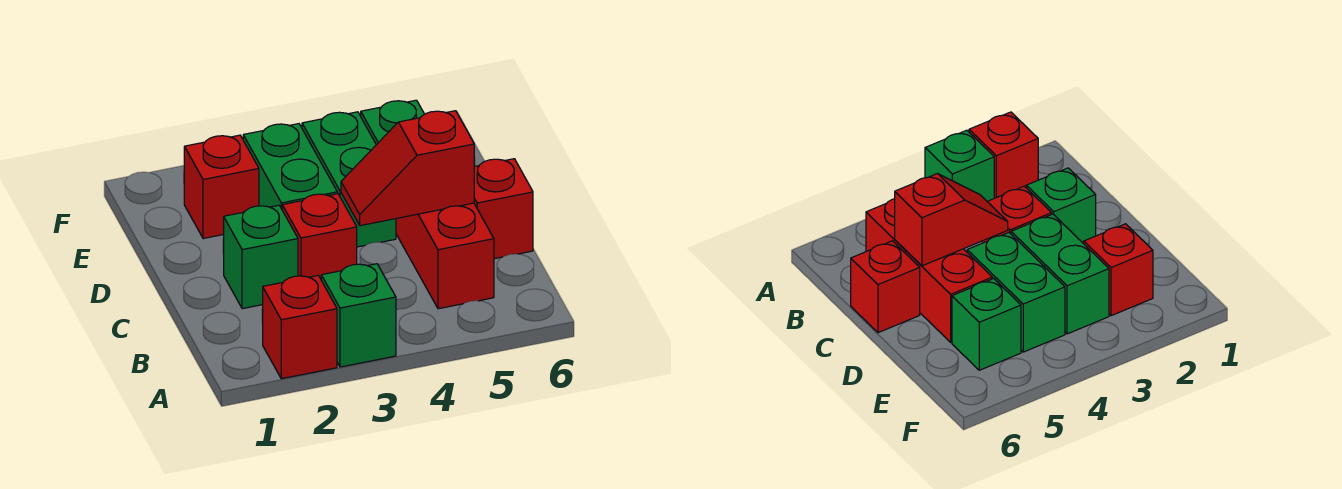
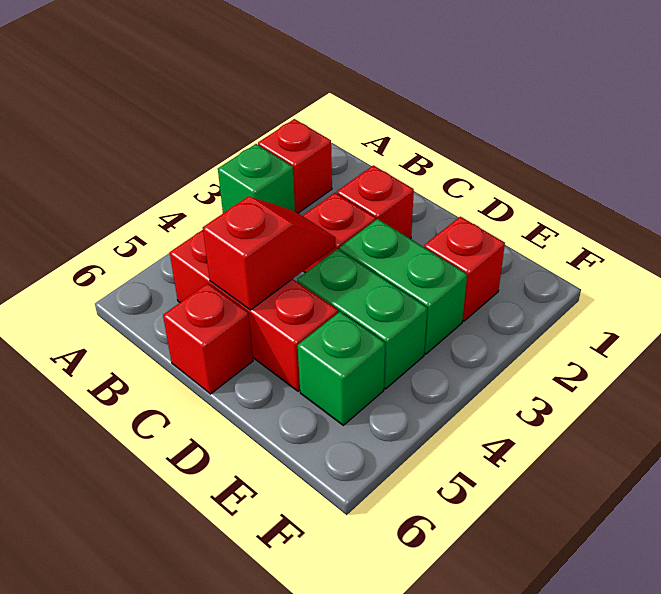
green 1x1 brick [224,205,298,309] -> red 1x1 brick [337,165,414,239]

